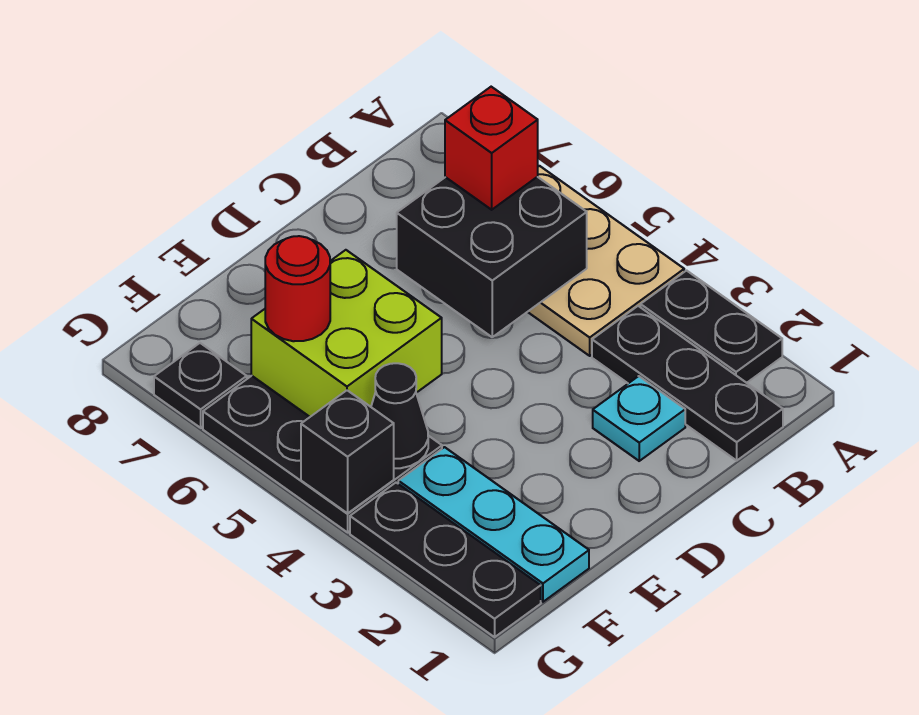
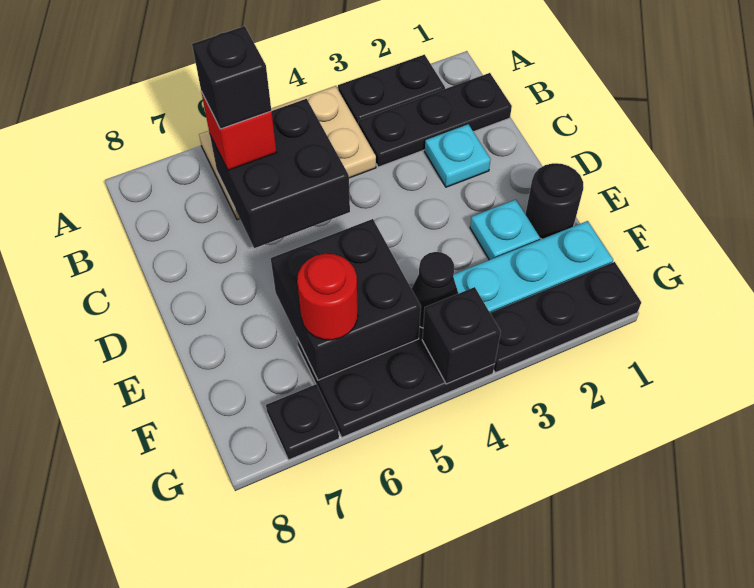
none -> black 1x1 brick [192,26,271,129]
none -> black 1x1 round brick [525,163,583,239]
none -> cyan 1x1 plate [470,200,540,260]
lime 2x2 brick [251,250,442,417] -> black 2x2 brick [271,219,421,380]

